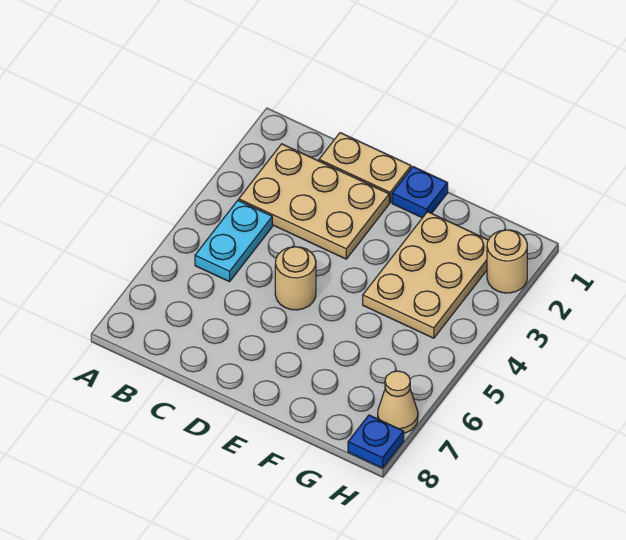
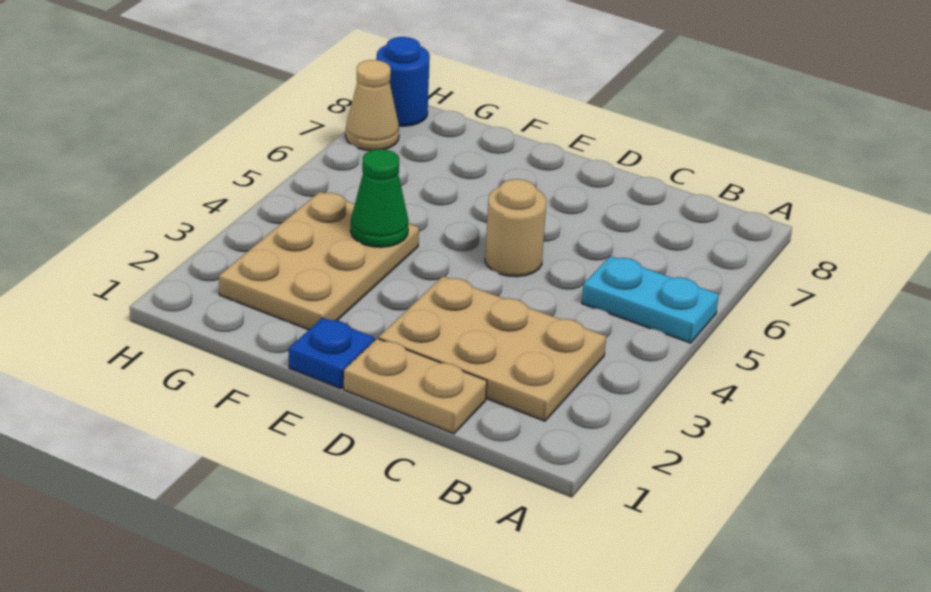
cyan 1x2 plate [195,200,272,282] -> cyan 1x2 plate turned to [582,256,719,343]
none -> green 1x1 cone [351,149,408,247]
tan 1x1 round brick [487,230,527,293] -> none
blue 1x1 plate [348,415,404,468] -> blue 1x1 round brick [376,37,430,126]

